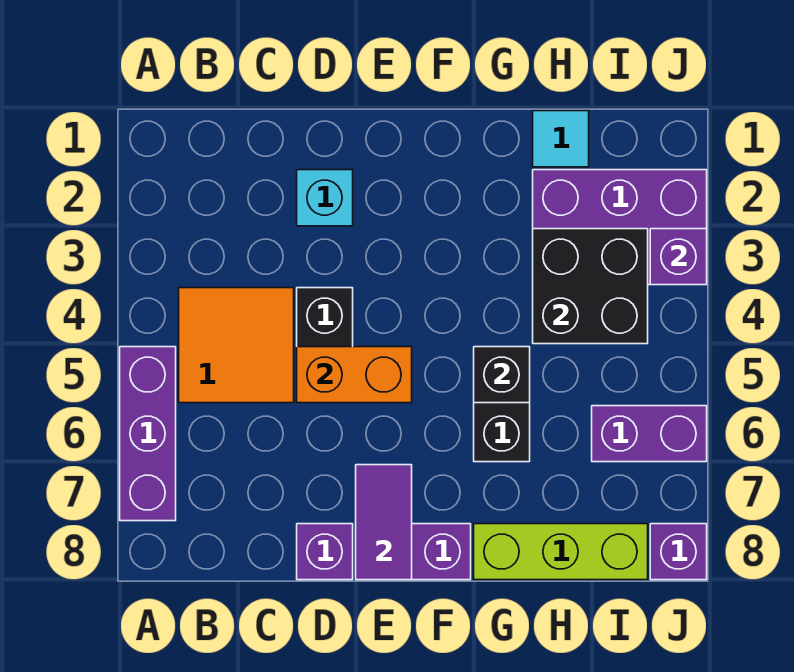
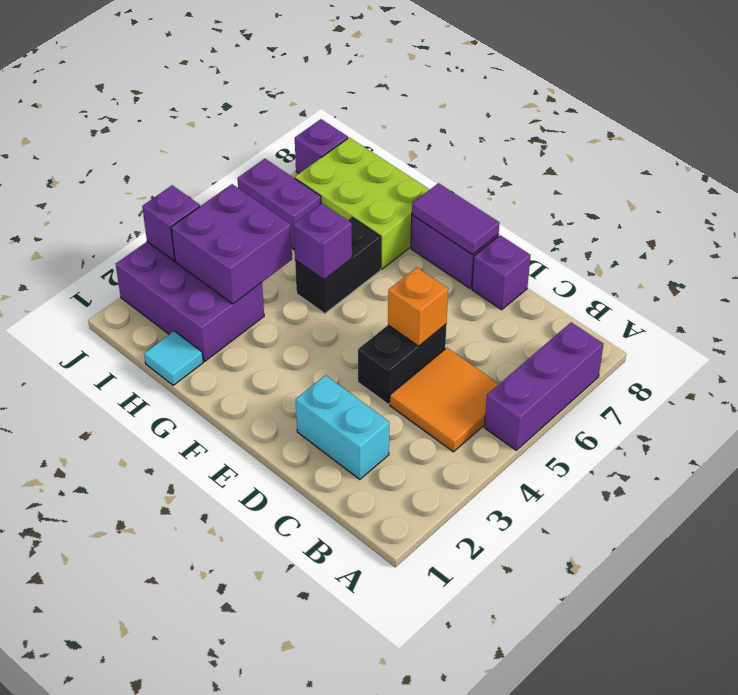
cyan 1x1 brick [297,170,353,226] -> cyan 1x2 brick [296,375,389,479]
orange 1x2 brick [297,347,412,403] -> orange 1x1 brick [388,268,448,346]
purple 1x2 tile [356,465,412,580] -> purple 1x2 tile turned to [412,183,499,255]
black 1x1 brick [474,347,530,403] -> purple 1x1 brick [294,203,352,280]
lime 1x3 brick [474,524,648,580] -> lime 2x3 brick [295,138,430,269]
black 2x2 brick [533,229,648,344] -> purple 2x2 brick [171,184,292,304]

